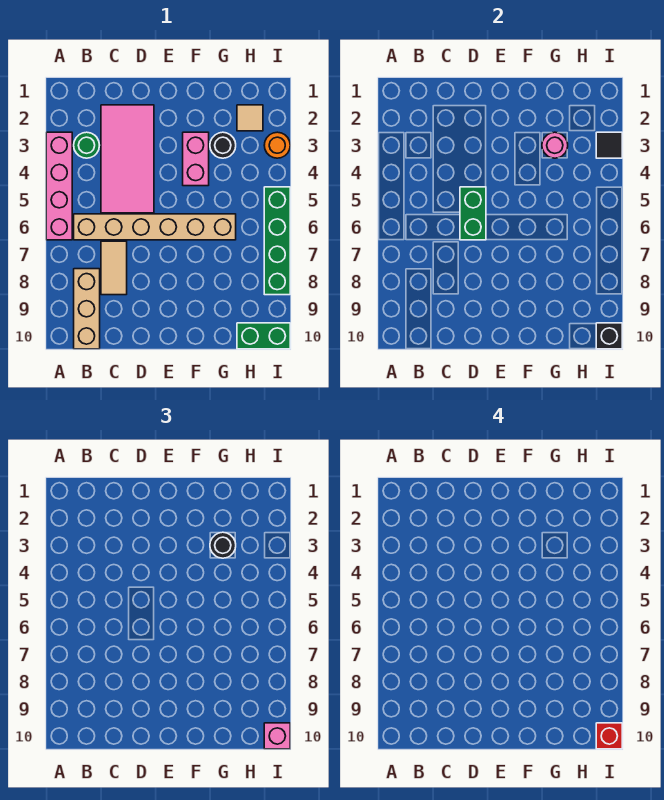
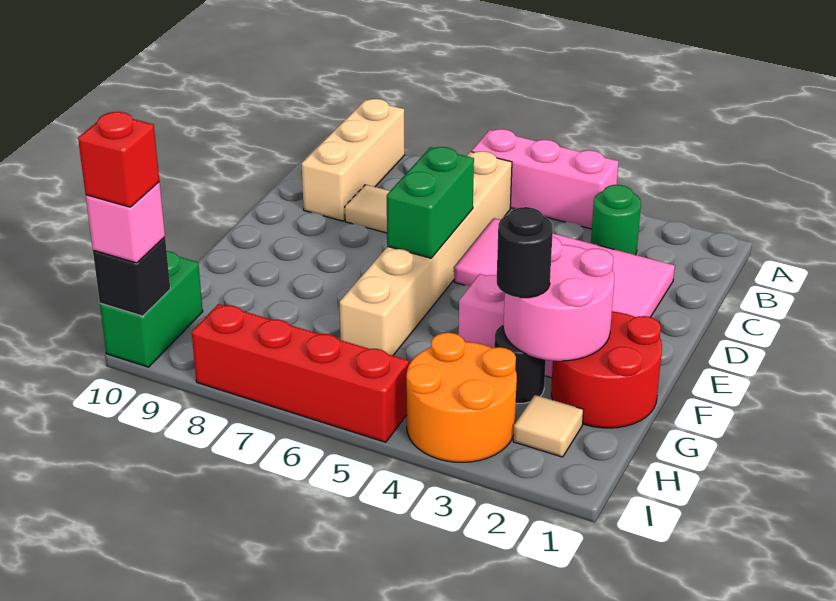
pink 1x4 brick [46,132,72,240] -> pink 1x3 brick [472,129,619,229]
tan 1x3 brick [74,269,100,349] -> tan 1x3 brick turned to [301,99,405,221]
green 1x2 brick [460,187,486,240] -> green 1x2 brick turned to [387,147,474,258]
none -> red 2x2 round brick [551,312,662,428]
pink 1x1 round brick [542,132,568,158] -> pink 2x2 round brick [503,236,614,361]
orange 1x1 round brick [264,132,290,158] -> orange 2x2 round brick [406,333,517,462]
black 1x1 tile [596,132,622,158] -> none
green 1x4 brick [264,187,290,295] -> red 1x4 brick [192,304,409,442]

